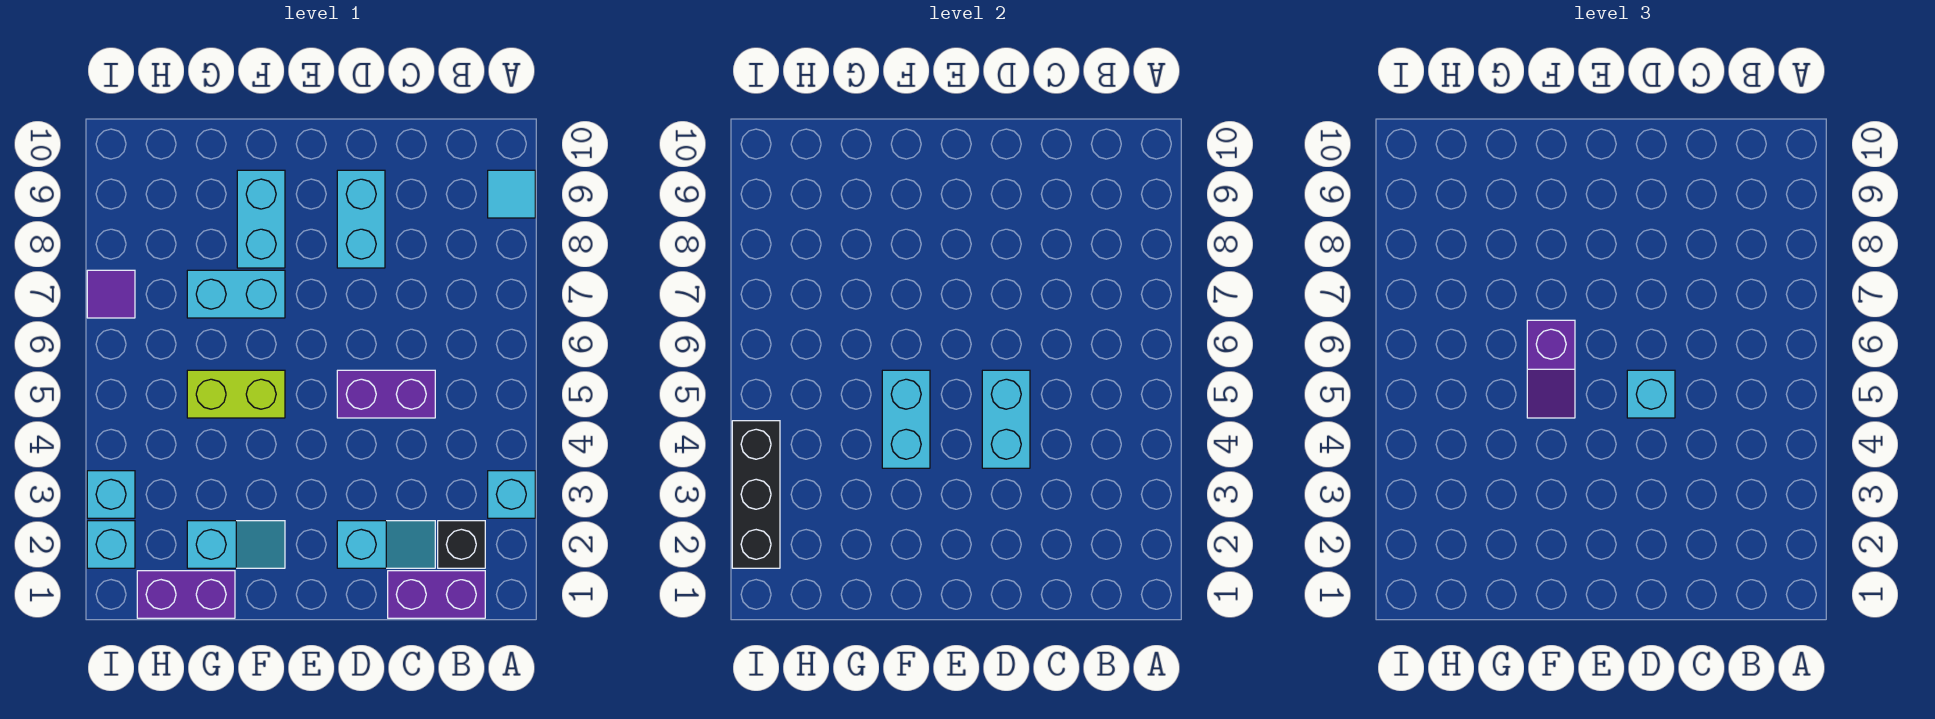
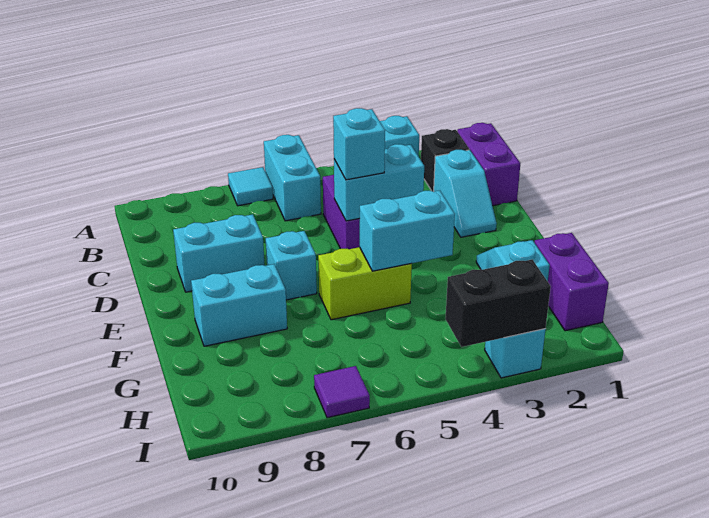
cyan 1x1 tile [488,170,535,218] -> cyan 1x1 tile moved to [228,167,273,206]
cyan 1x2 slope [337,521,435,568] -> cyan 1x2 slope turned to [434,150,497,237]
lime 1x2 brick [187,370,285,418] -> lime 1x2 brick turned to [318,247,412,320]
purple 1x2 slope [1527,320,1575,418] -> none
cyan 1x2 brick [187,270,285,318] -> cyan 1x2 brick moved to [264,135,321,221]
cyan 1x1 brick [87,521,135,568] -> cyan 1x1 brick moved to [266,231,317,300]
black 1x3 brick [732,421,780,568] -> black 1x2 brick [445,260,551,347]

